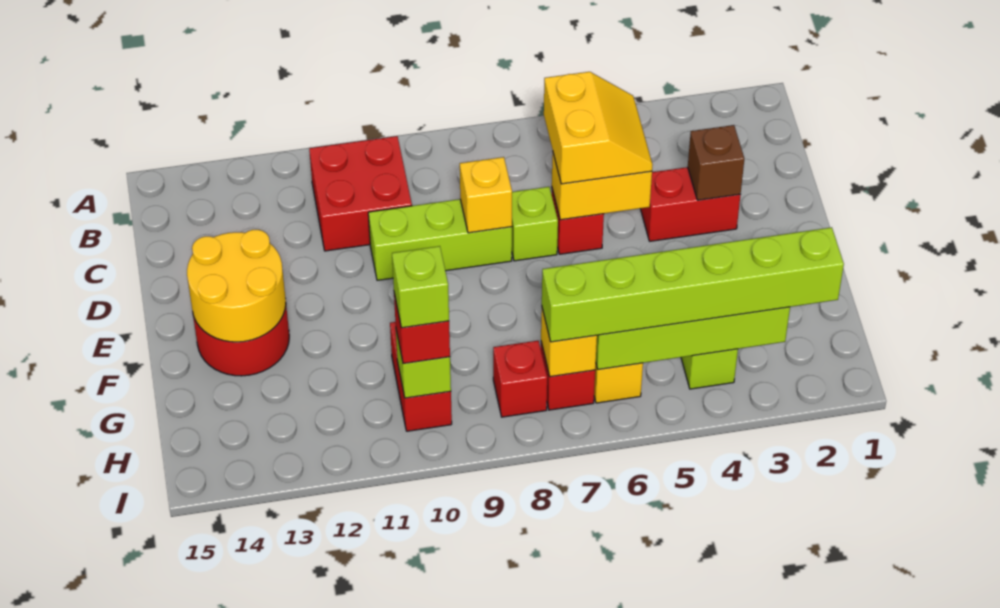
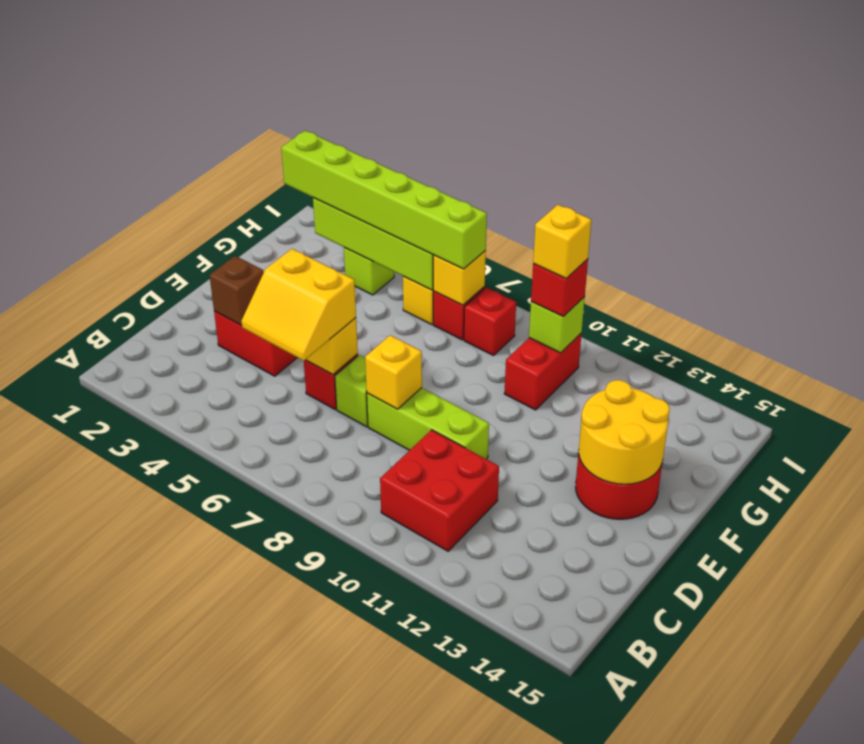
yellow 2x2 slope [544,72,653,184] -> yellow 2x2 slope turned to [241,249,356,361]
lime 1x1 brick [392,246,449,328] -> yellow 1x1 brick [533,205,591,279]

